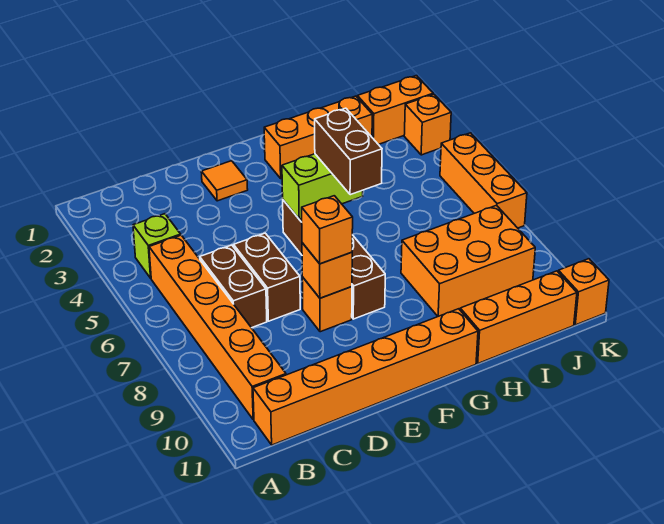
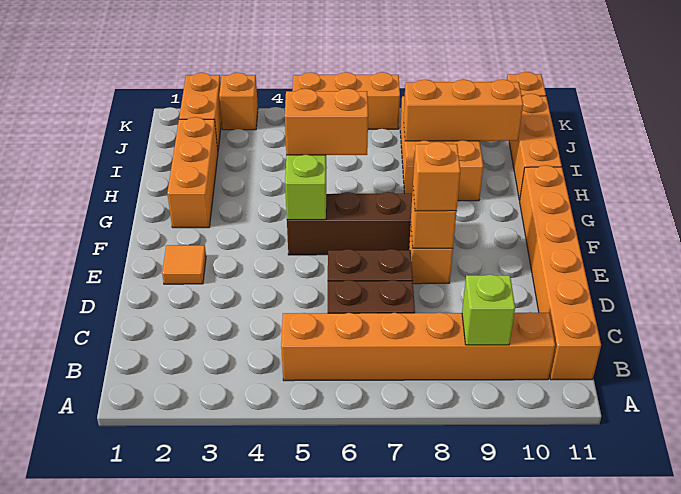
lime 1x1 brick [133,214,181,278] -> lime 1x1 brick moved to [462,274,515,345]
brown 1x2 brick [315,108,382,195] -> orange 1x2 brick [285,89,368,155]
none -> orange 1x3 brick [404,79,523,141]

